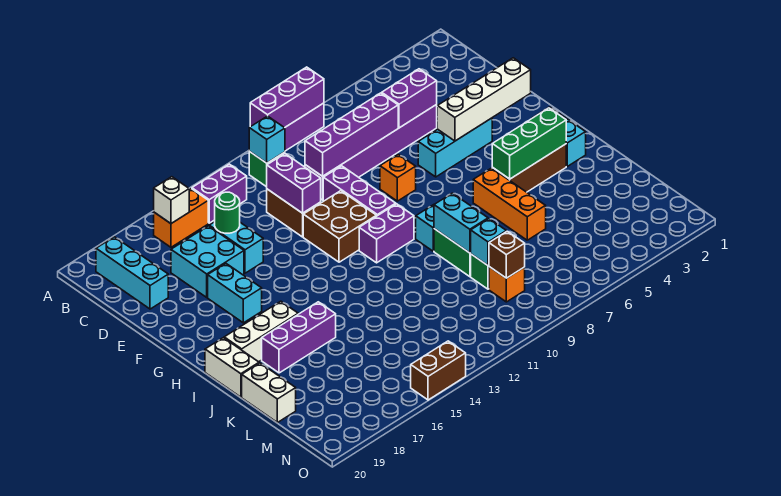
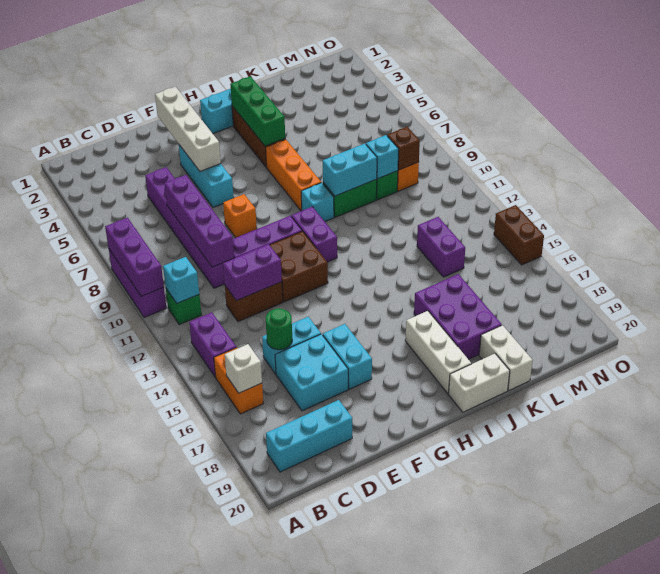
purple 1x2 brick [382,69,437,128] -> purple 1x2 brick moved to [417,217,465,277]
cyan 1x2 brick [208,263,262,323] -> cyan 1x2 brick turned to [323,324,372,389]
orange 1x3 brick [473,168,546,240] -> orange 1x3 brick turned to [266,139,321,211]
purple 1x3 brick [262,302,336,373] -> purple 2x3 brick [414,274,502,359]
white 1x2 brick [242,363,296,423] -> white 1x2 brick turned to [479,325,533,390]

